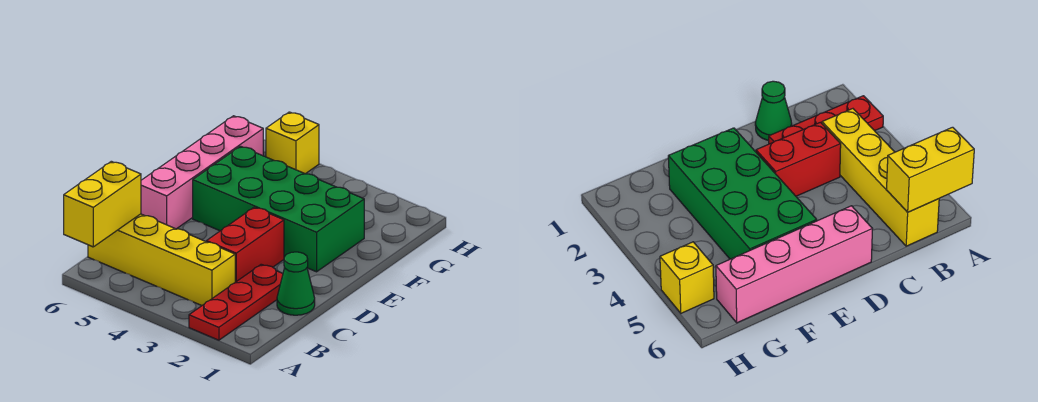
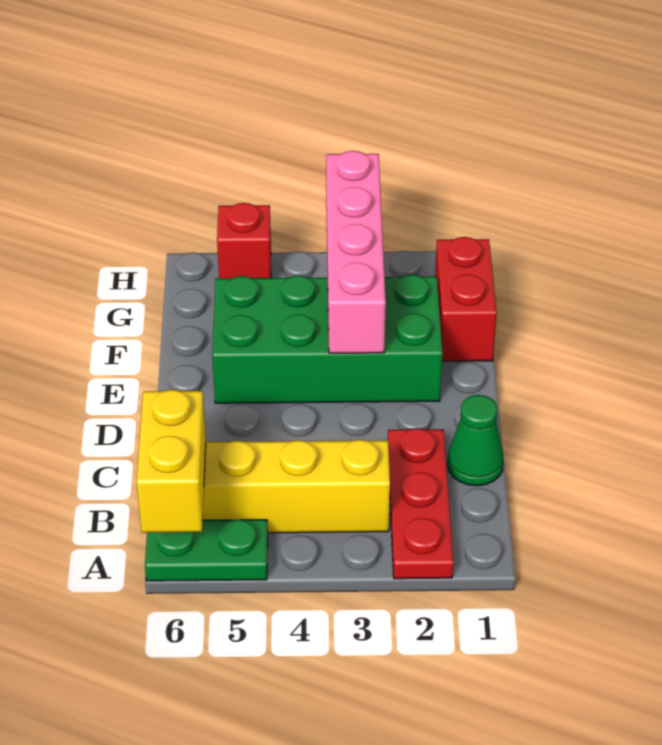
none -> green 1x2 plate [145,519,268,581]
red 1x2 brick [207,207,284,282] -> red 1x2 brick moved to [435,237,497,361]
pink 1x4 brick [141,116,263,229] -> pink 1x4 brick moved to [326,151,386,353]
yellow 1x1 brick [266,112,319,174] -> red 1x1 brick [217,203,271,278]

